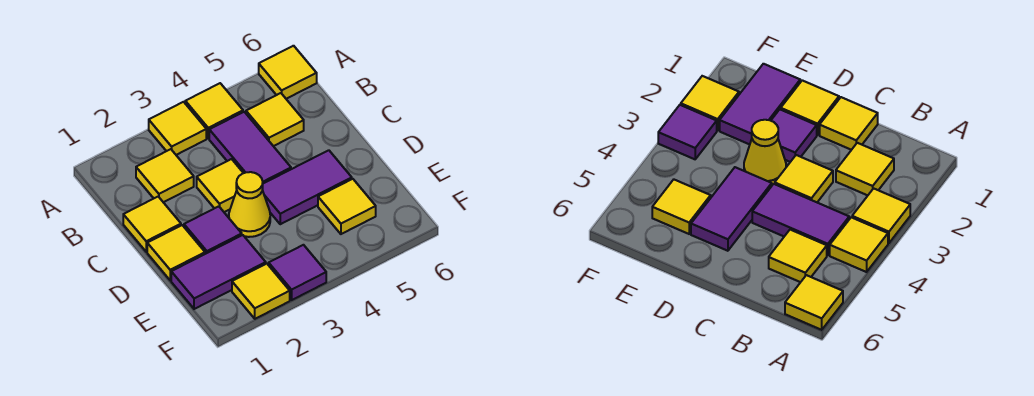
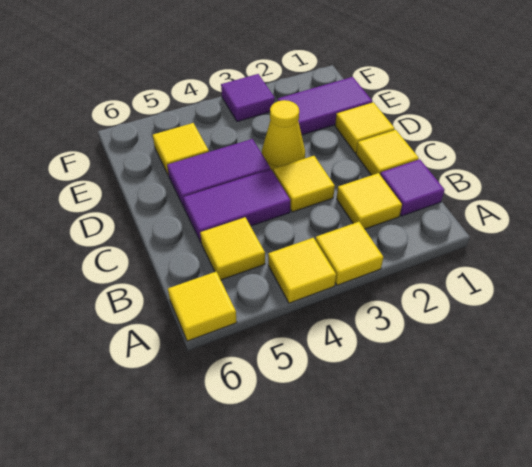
purple 1x2 tile [209,112,291,183] -> purple 1x2 tile turned to [183,169,291,242]
purple 1x1 tile [184,206,242,254] -> purple 1x1 tile moved to [380,159,444,216]
yellow 1x1 tile [232,264,290,319] -> none

